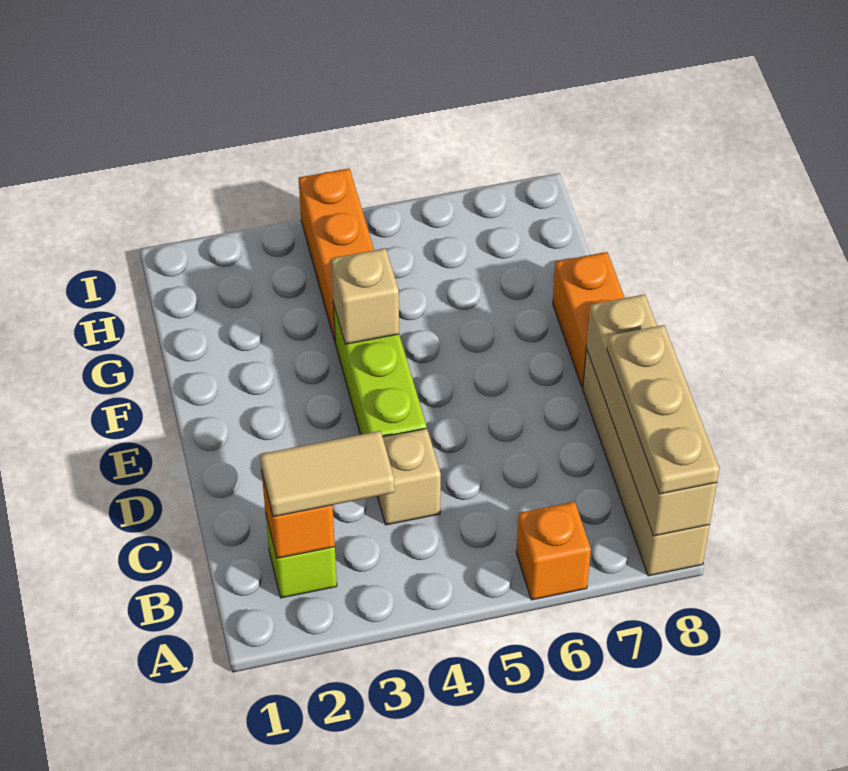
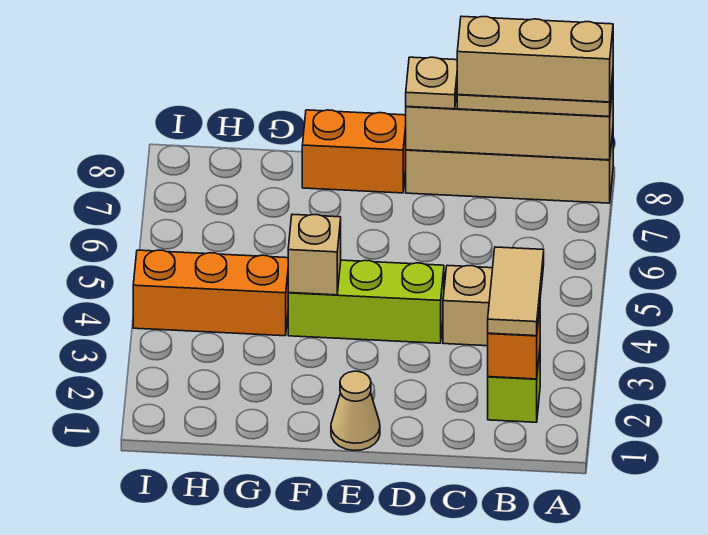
orange 1x1 brick [516,502,591,600] -> none
none -> tan 1x3 brick [457,16,613,102]
none -> tan 1x1 plate [406,57,457,109]
none -> tan 1x1 cone [331,371,380,450]

